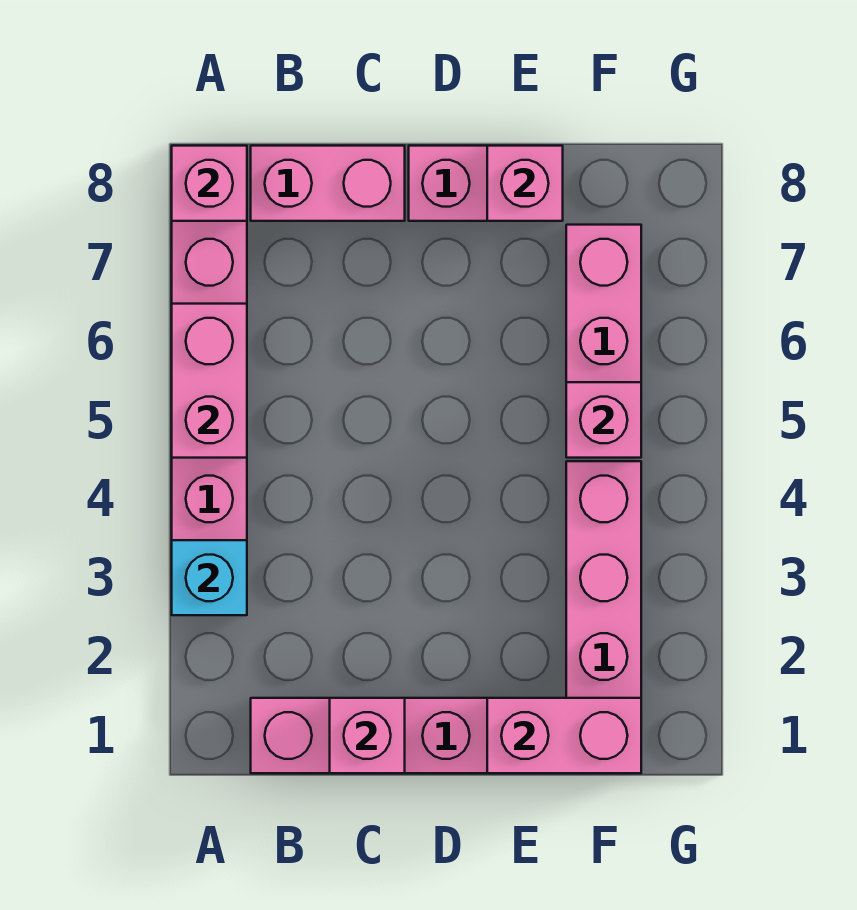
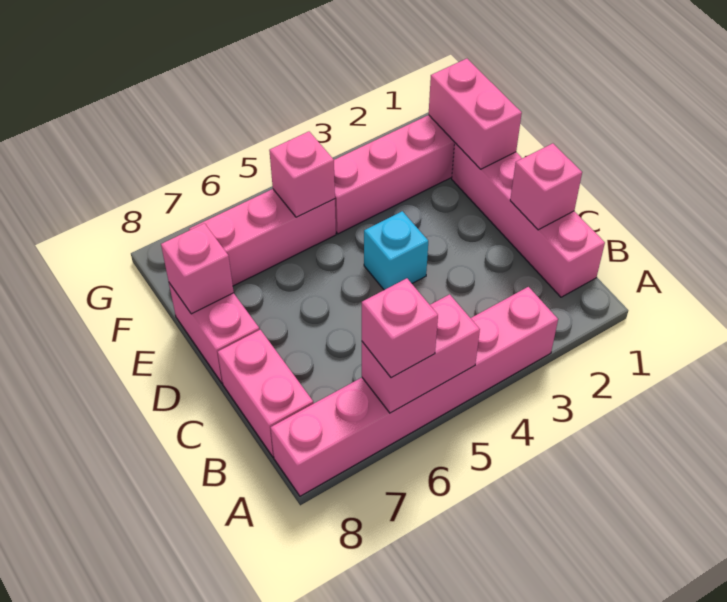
cyan 1x1 brick [172,540,247,615] -> cyan 1x1 brick moved to [364,211,428,290]
pink 1x1 brick [172,146,247,221] -> pink 1x1 brick moved to [362,278,438,378]

